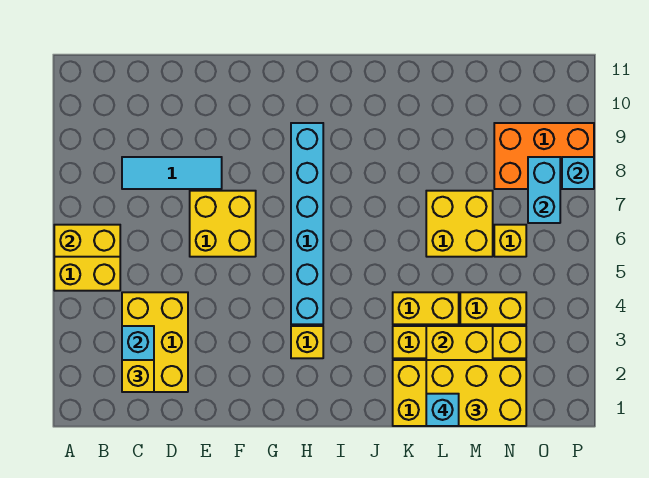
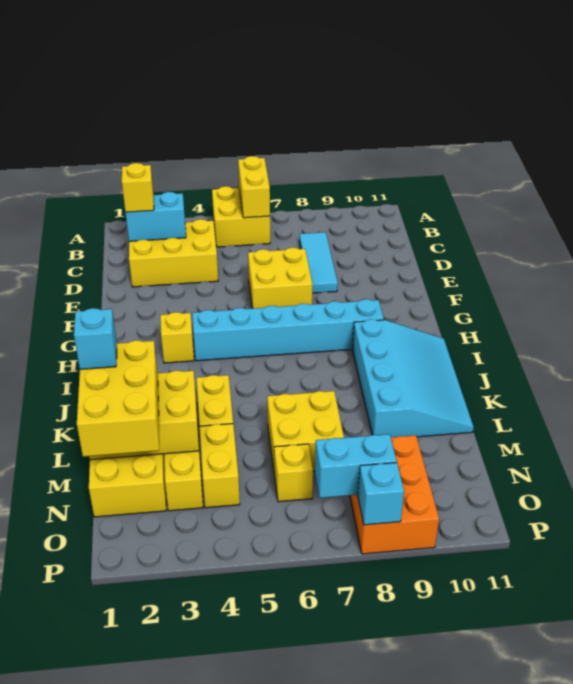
none -> cyan 3x4 slope [353,319,474,437]

